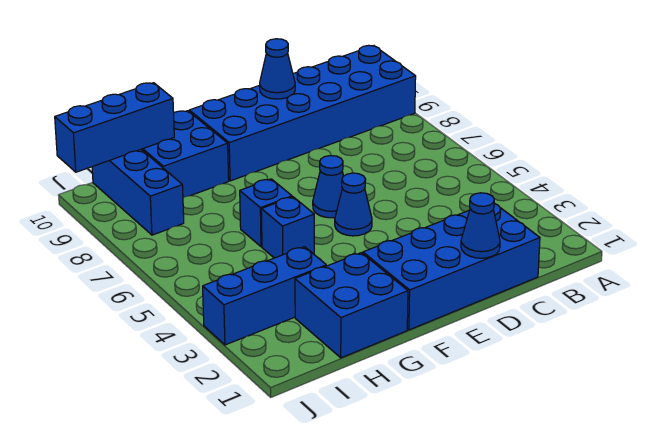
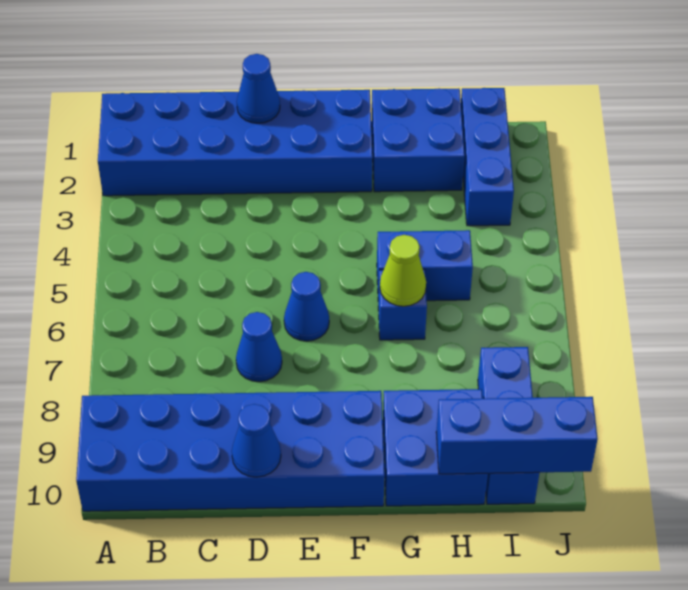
blue 2x4 brick [363,204,540,330] -> blue 2x6 brick [98,90,373,196]
blue 1x1 cone [335,173,372,236] -> blue 1x1 cone moved to [236,312,282,382]
blue 1x1 brick [261,197,314,258] -> blue 1x2 brick [377,230,473,301]
none -> lime 1x1 cone [380,235,426,306]
blue 1x3 brick [203,247,326,345] -> blue 1x3 brick turned to [461,88,514,226]

